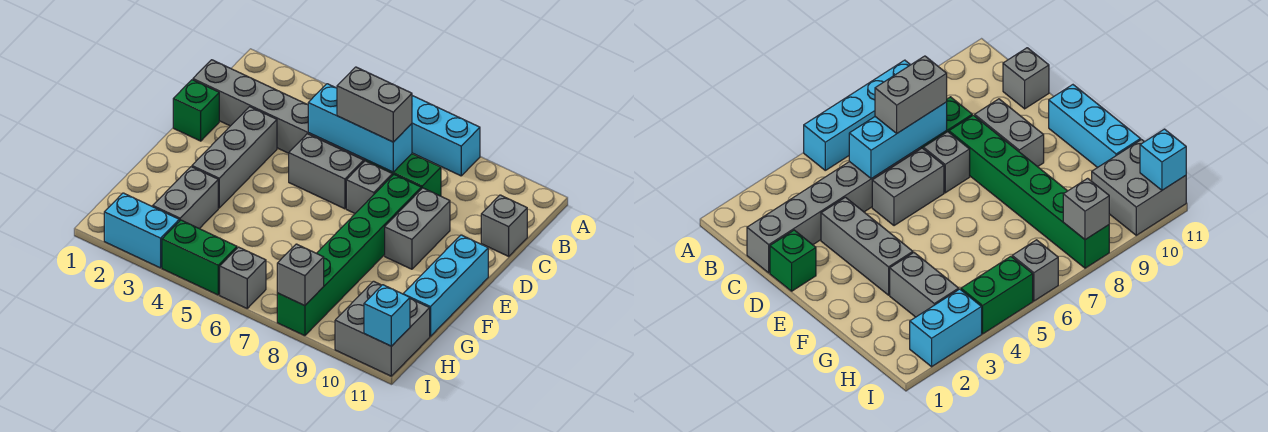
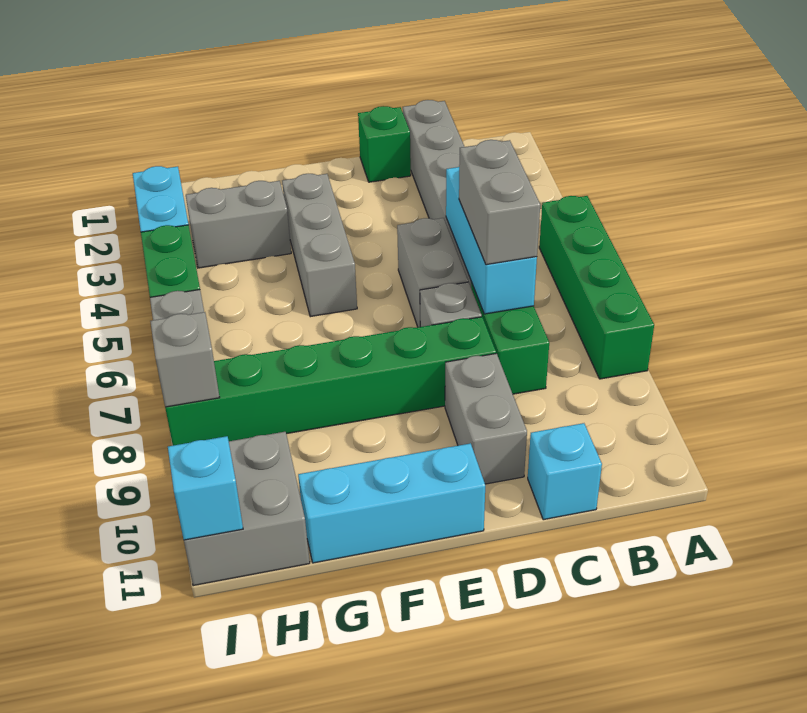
cyan 1x4 brick [412,96,480,176] -> green 1x4 brick [539,196,654,379]
grey 1x1 brick [481,195,527,256] -> cyan 1x1 brick [528,423,602,520]
grey 1x3 brick [192,107,277,208] -> grey 1x3 brick turned to [282,173,357,317]
grey 1x2 brick [385,188,450,269] -> grey 1x2 brick turned to [445,353,527,484]

